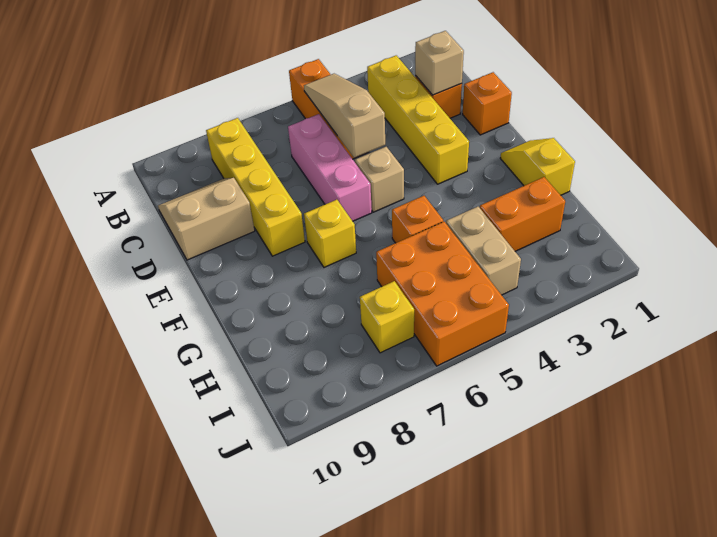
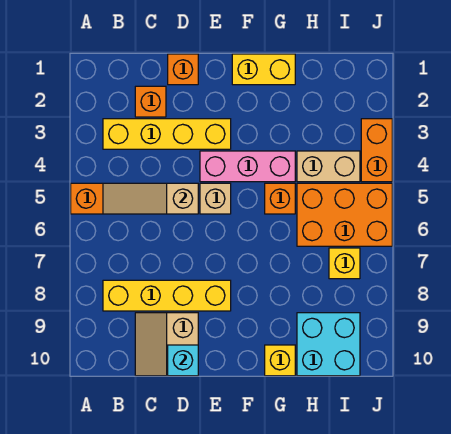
tan 1x1 brick [415,31,464,95] -> none
pink 1x3 brick [288,114,372,221] -> pink 1x3 brick moved to [200,151,295,182]
none -> cyan 1x1 brick [168,345,198,376]
yellow 1x2 slope [500,138,575,195] -> yellow 1x2 brick [232,54,295,85]
yellow 1x1 brick [304,200,356,267] -> yellow 1x1 brick moved to [265,345,295,376]
orange 1x2 brick [480,177,565,251] -> orange 1x2 brick moved to [361,119,392,182]
none -> cyan 2x2 brick [297,313,360,376]

